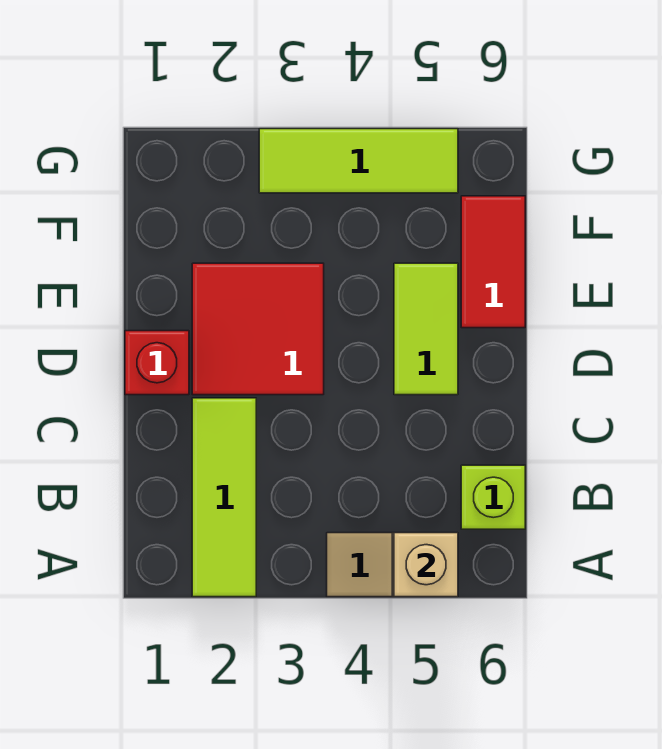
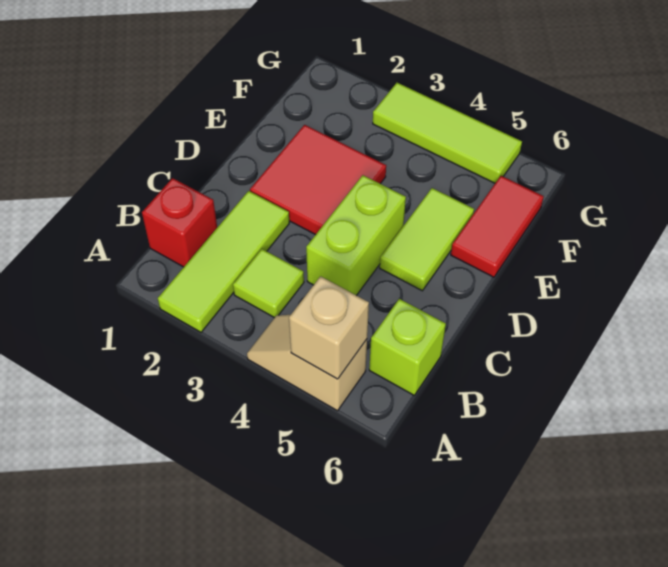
none -> lime 1x1 tile [233,249,304,318]
none -> lime 1x2 brick [306,175,406,295]
red 1x1 brick [125,331,189,395] -> red 1x1 brick moved to [142,178,217,267]

